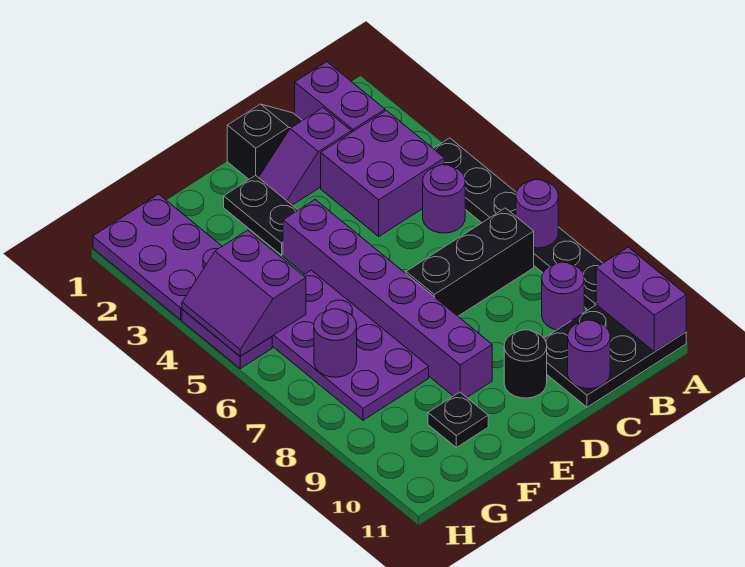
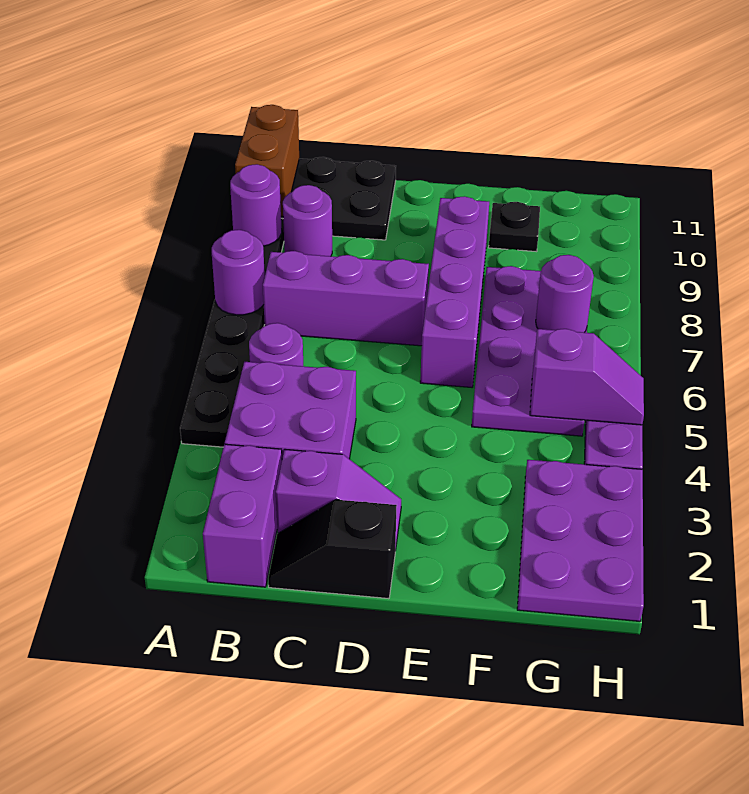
purple 1x2 brick [596,247,686,352] -> brown 1x2 brick [235,105,299,217]
black 1x3 brick [406,208,534,316] -> purple 1x3 brick [263,251,429,346]
purple 1x1 round brick [568,320,610,389] -> purple 1x1 round brick moved to [230,164,282,246]
black 1x1 round brick [504,330,547,398] -> none
black 1x2 plate [224,175,298,255] -> none
purple 1x6 brick [283,200,492,397] -> purple 1x4 brick [420,196,489,387]
purple 2x2 slope [182,230,306,356] -> purple 1x2 slope [530,329,644,425]

